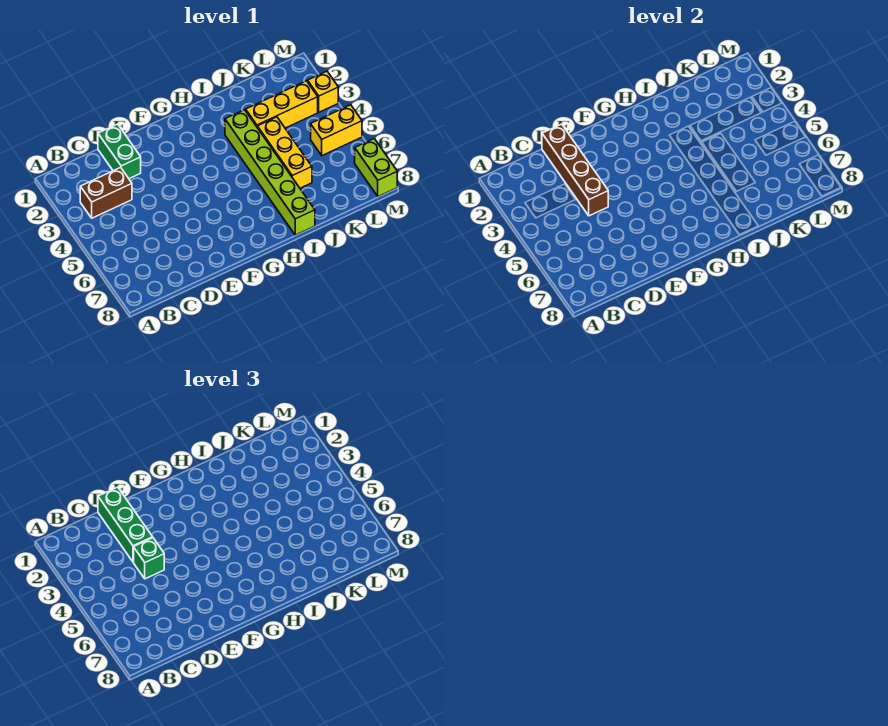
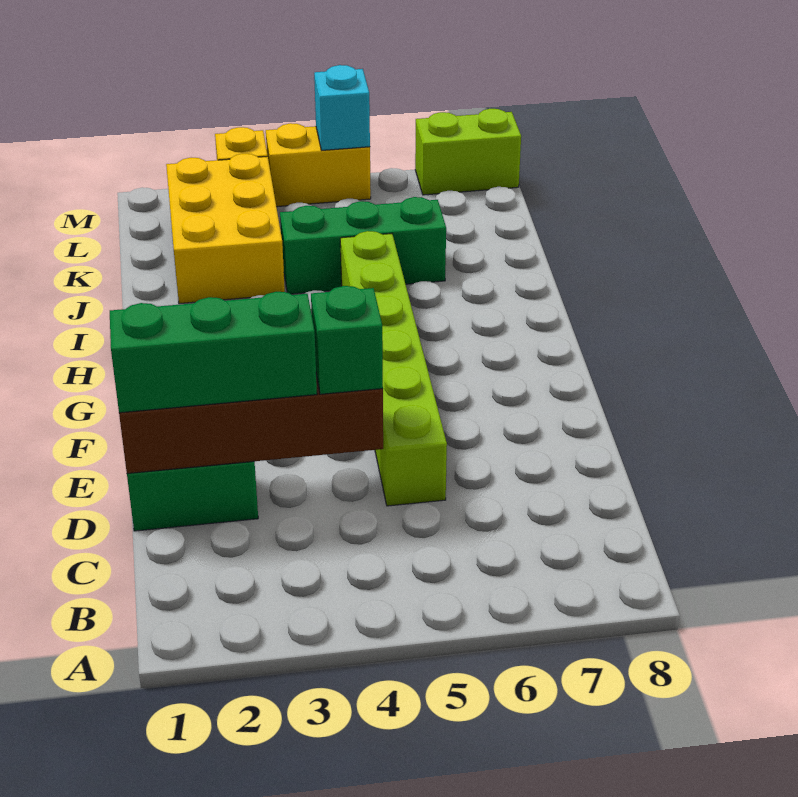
brown 1x2 brick [80,167,132,218] -> none
lime 1x6 brick [225,110,315,235] -> lime 1x6 brick turned to [340,231,447,506]
yellow 1x3 brick [246,81,318,128] -> yellow 2x3 brick [166,154,285,304]
yellow 1x3 brick [257,117,312,188] -> green 1x3 brick [280,197,446,294]
yellow 1x2 brick [311,105,362,156] -> yellow 1x2 brick turned to [266,123,371,207]
none -> cyan 1x1 brick [314,65,370,150]

